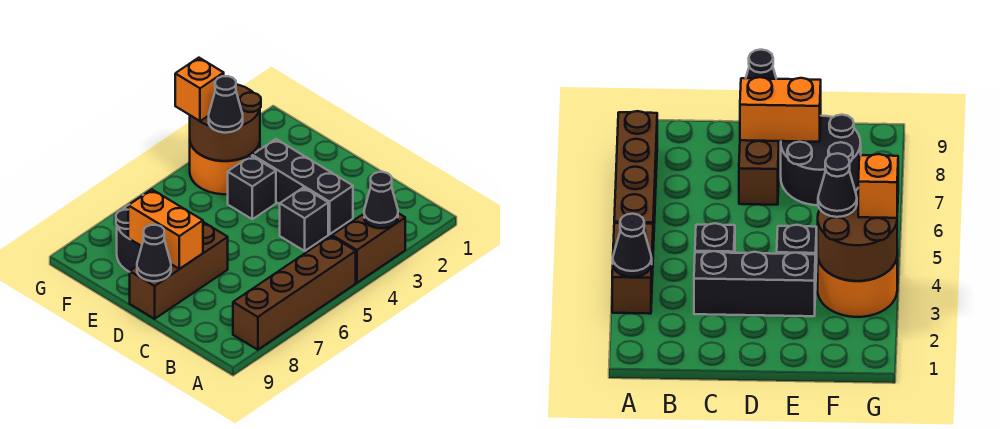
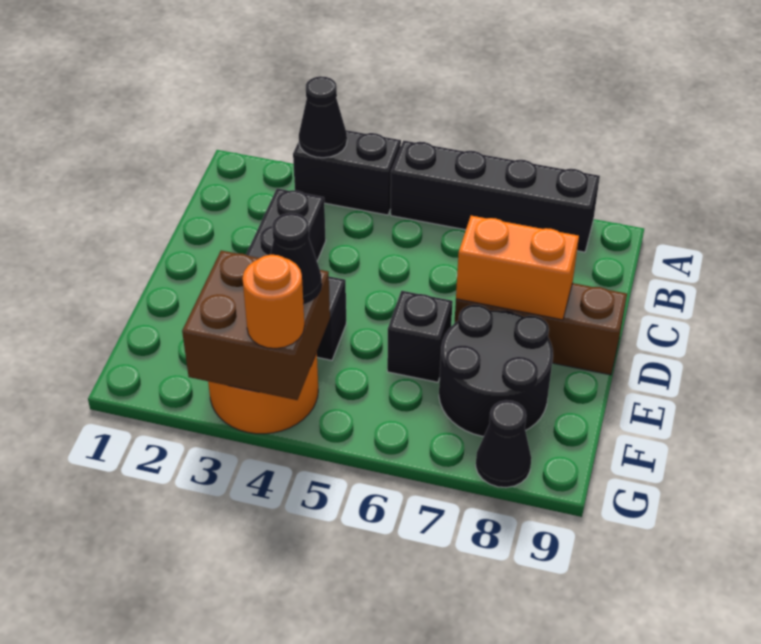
brown 1x2 brick [332,213,405,283] -> black 1x2 brick [293,130,401,215]
brown 1x4 brick [233,236,356,350] -> black 1x4 brick [391,141,600,252]
black 1x1 brick [280,188,328,251] -> black 1x1 brick moved to [387,291,453,382]
orange 1x2 brick [128,190,203,269] -> orange 1x2 brick turned to [456,216,579,320]
black 1x1 cone [137,225,171,281] -> black 1x1 cone moved to [476,400,531,488]
brown 2x2 round brick [190,84,261,161] -> brown 2x2 brick [182,250,330,400]
orange 1x1 brick [175,58,224,121] -> orange 1x1 round brick [242,255,305,349]

